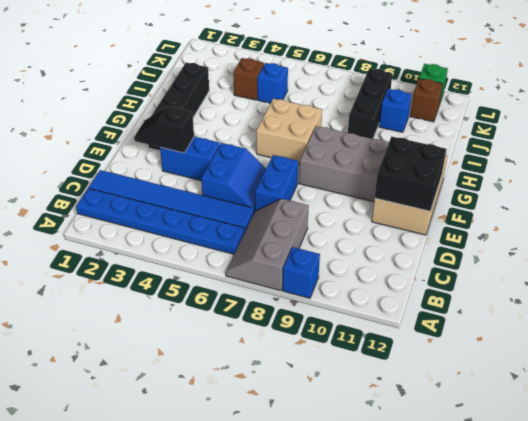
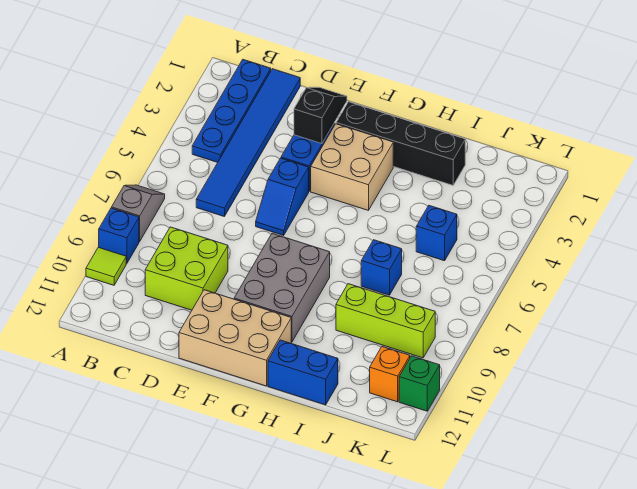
grey 2x3 slope [226,199,309,291] -> grey 1x2 slope [112,185,165,242]
none -> lime 1x1 tile [86,247,126,285]
blue 1x6 plate [76,188,244,254] -> blue 1x4 plate [192,60,271,162]
none -> lime 2x2 brick [145,227,228,310]
blue 2x2 slope [201,143,266,212] -> blue 1x2 slope [256,158,309,235]
blue 1x2 brick [255,155,298,211] -> blue 1x2 brick moved to [268,340,338,405]
black 2x2 brick [375,136,446,211] -> none
tan 2x2 brick [256,99,322,164] -> tan 2x2 brick moved to [311,124,393,210]
black 1x3 brick [348,68,393,139] -> lime 1x3 brick [336,284,435,358]
brown 1x1 brick [233,58,264,100] -> none
blue 1x1 brick [379,89,412,132] -> blue 1x1 brick moved to [361,240,402,295]
brown 1x1 brick [410,79,443,122] -> orange 1x1 brick [370,347,410,402]

